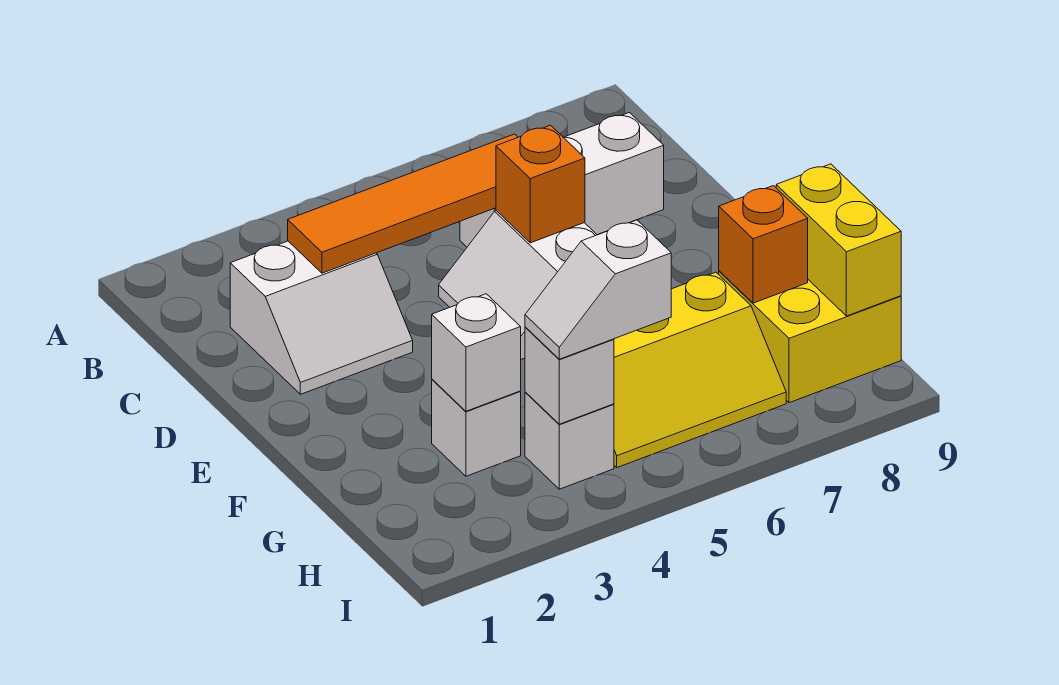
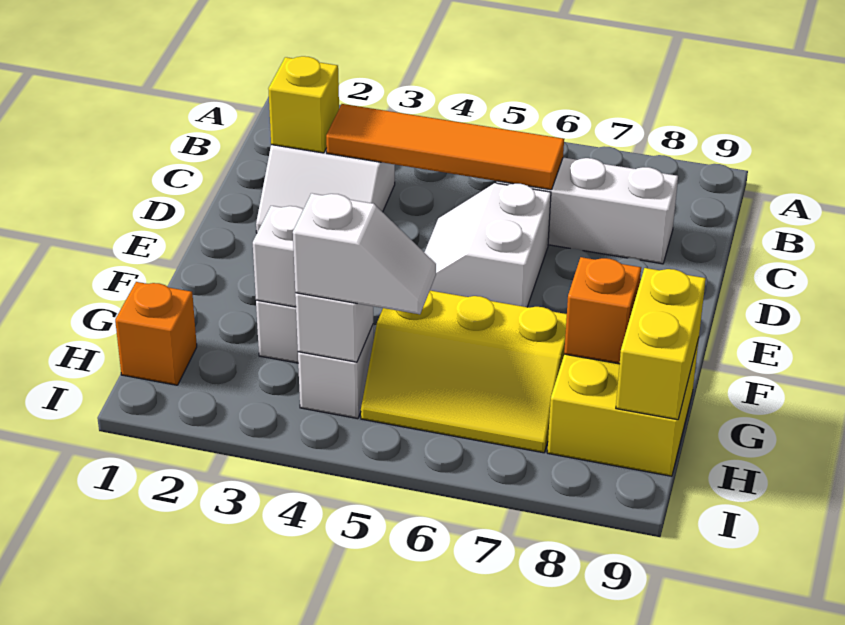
none -> yellow 1x1 brick [268,56,339,153]
orange 1x1 brick [496,125,585,243] -> orange 1x1 brick moved to [115,282,197,385]
white 1x2 slope [525,220,671,359] -> white 1x2 slope turned to [293,193,436,314]

